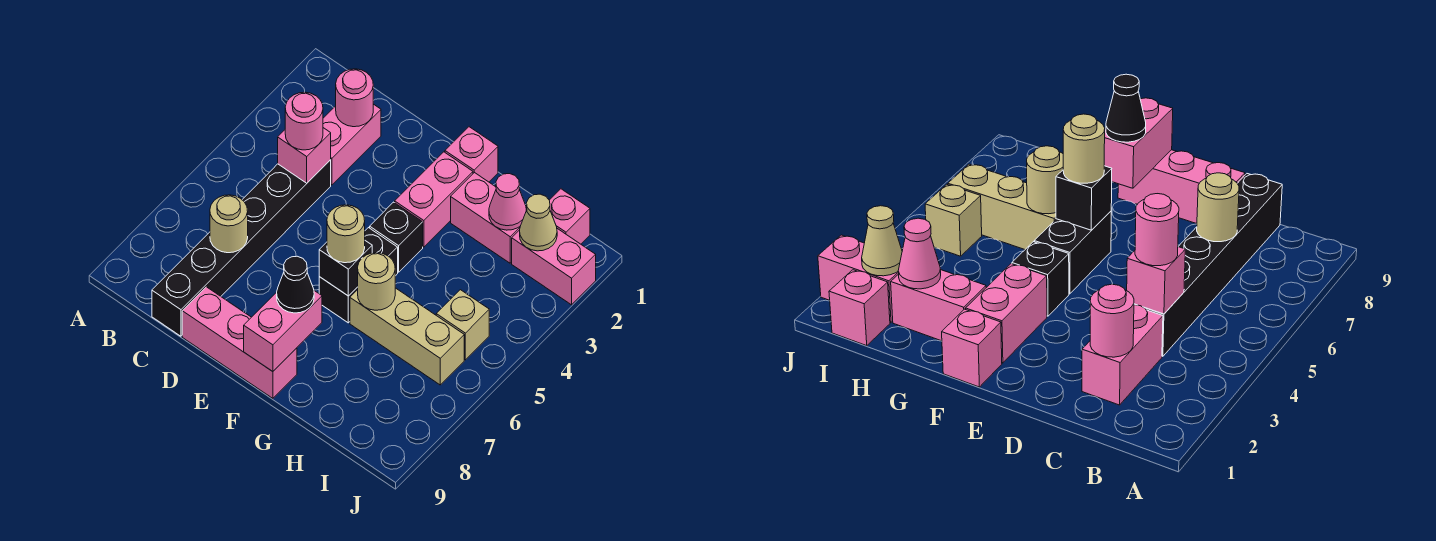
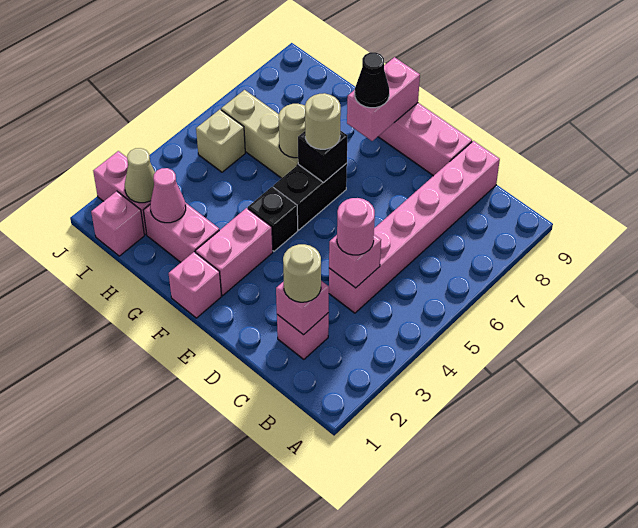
pink 1x2 brick [323,104,381,185] -> pink 1x1 brick [277,313,329,359]
pink 1x1 round brick [336,69,373,127] -> pink 1x1 brick [276,281,329,335]
black 1x6 brick [152,160,331,336] -> pink 1x6 brick [329,141,500,313]
tan 1x1 round brick [210,195,248,253] -> tan 1x1 round brick moved to [283,244,321,302]

